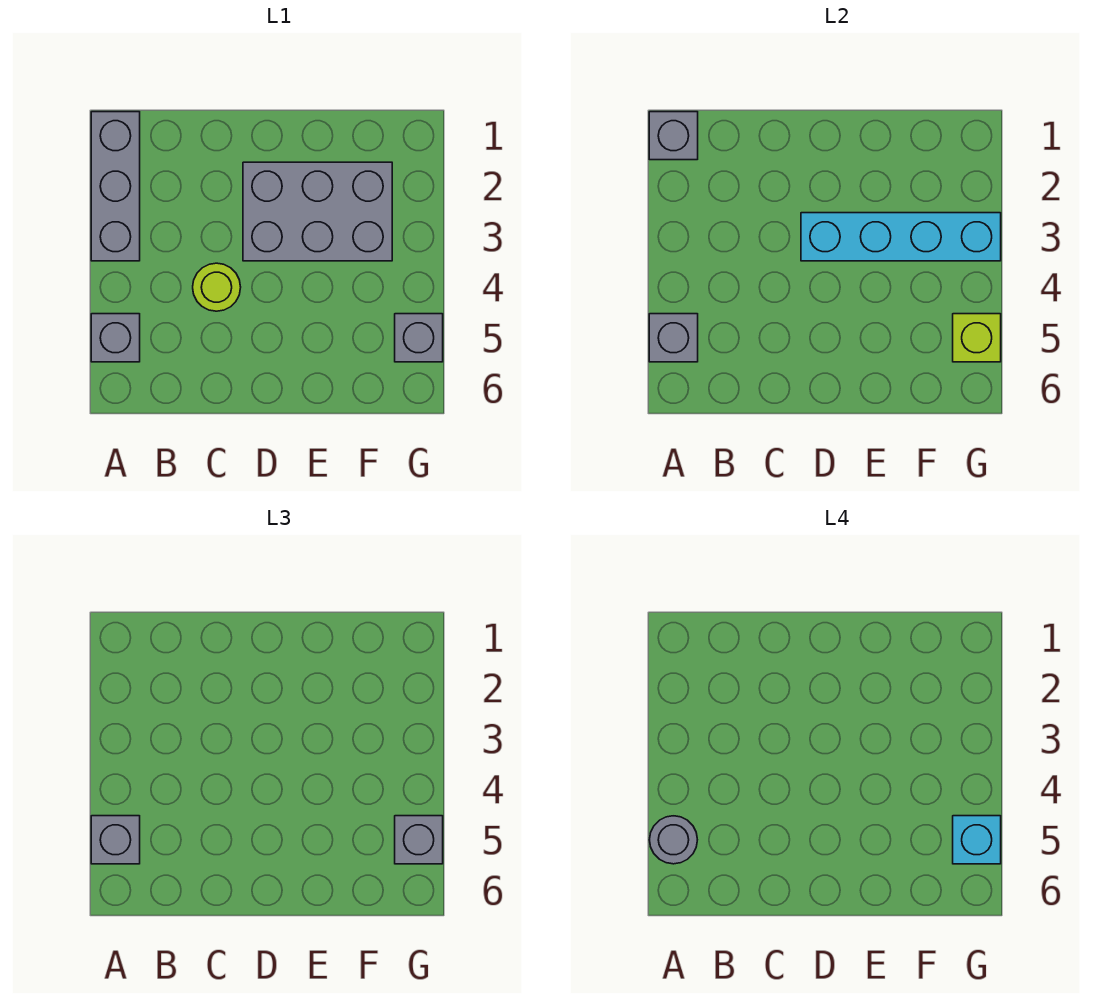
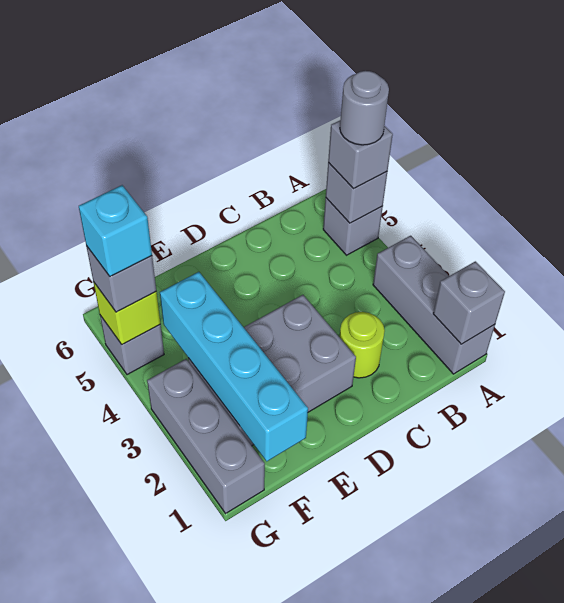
lime 1x1 round brick [193,263,241,311] -> lime 1x1 round brick moved to [340,312,385,378]
cyan 1x4 brick [801,213,1001,261] -> cyan 1x4 brick turned to [160,272,308,461]
none -> grey 1x3 brick [147,359,265,513]

